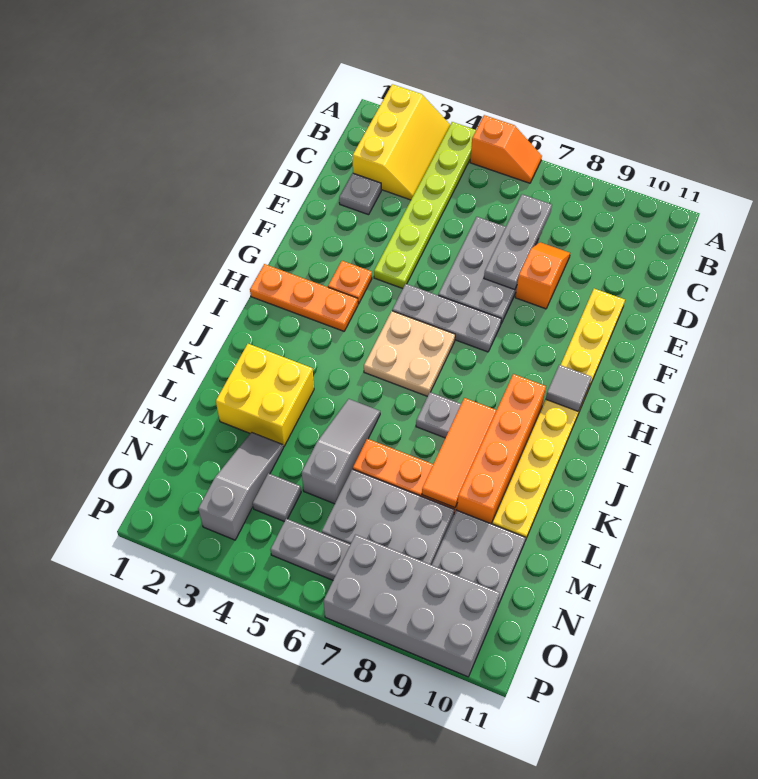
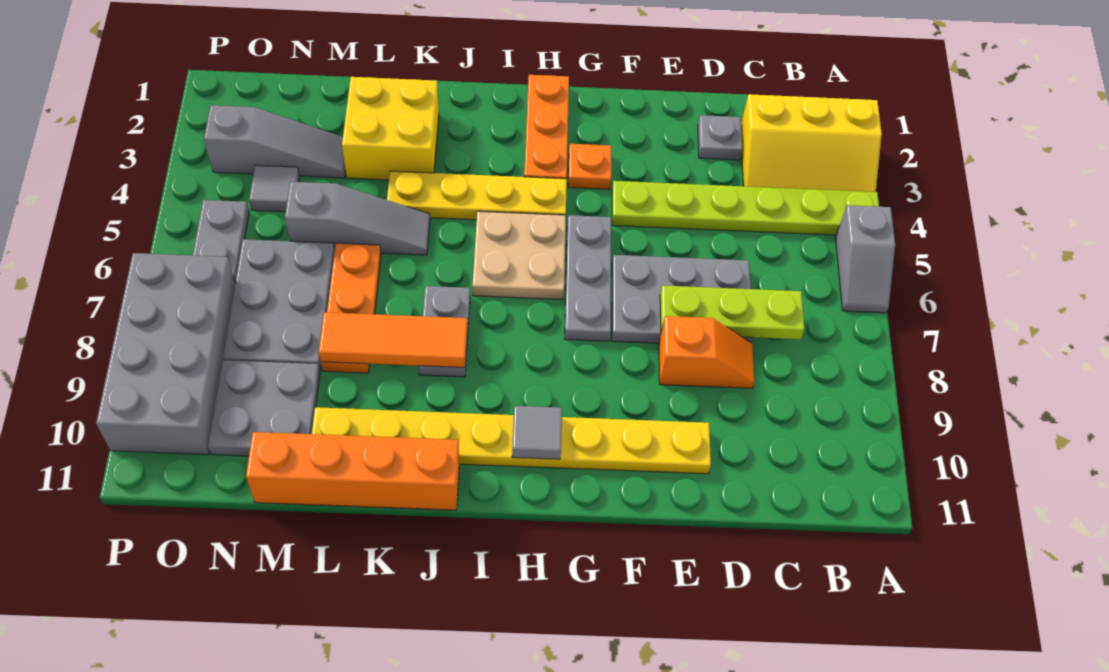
orange 1x2 slope [470,115,542,183] -> grey 1x2 slope [835,205,895,313]
grey 1x3 plate [484,194,552,290] -> lime 1x3 plate [660,285,804,339]
none -> yellow 1x4 plate [387,171,567,220]
orange 1x4 brick [457,374,546,524] -> orange 1x4 brick moved to [246,432,459,510]

